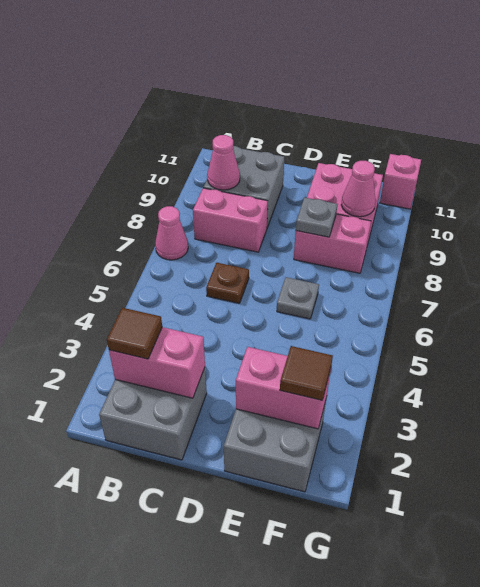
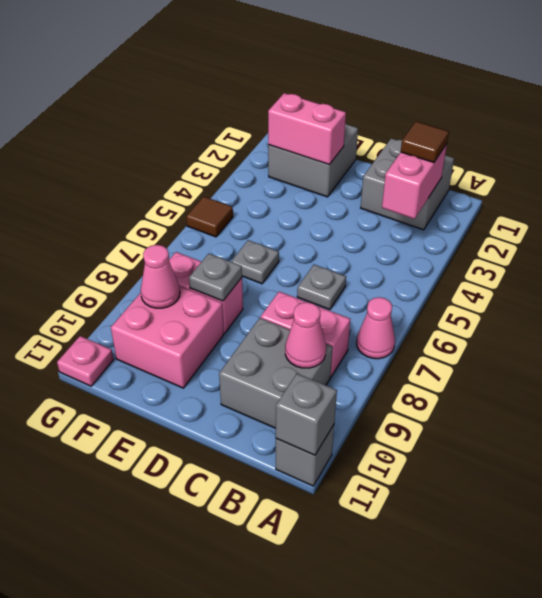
none -> grey 1x1 brick [276,425,334,486]
none -> grey 1x1 brick [276,374,337,455]
pink 1x2 brick [109,327,205,398] -> pink 1x2 brick turned to [382,144,447,219]
brown 1x1 plate [206,263,249,303] -> grey 1x1 plate [297,265,346,310]
brown 1x1 tile [280,346,333,400] -> brown 1x1 tile moved to [186,197,233,237]
pink 1x1 brick [380,154,421,209] -> pink 1x1 plate [57,336,114,386]

